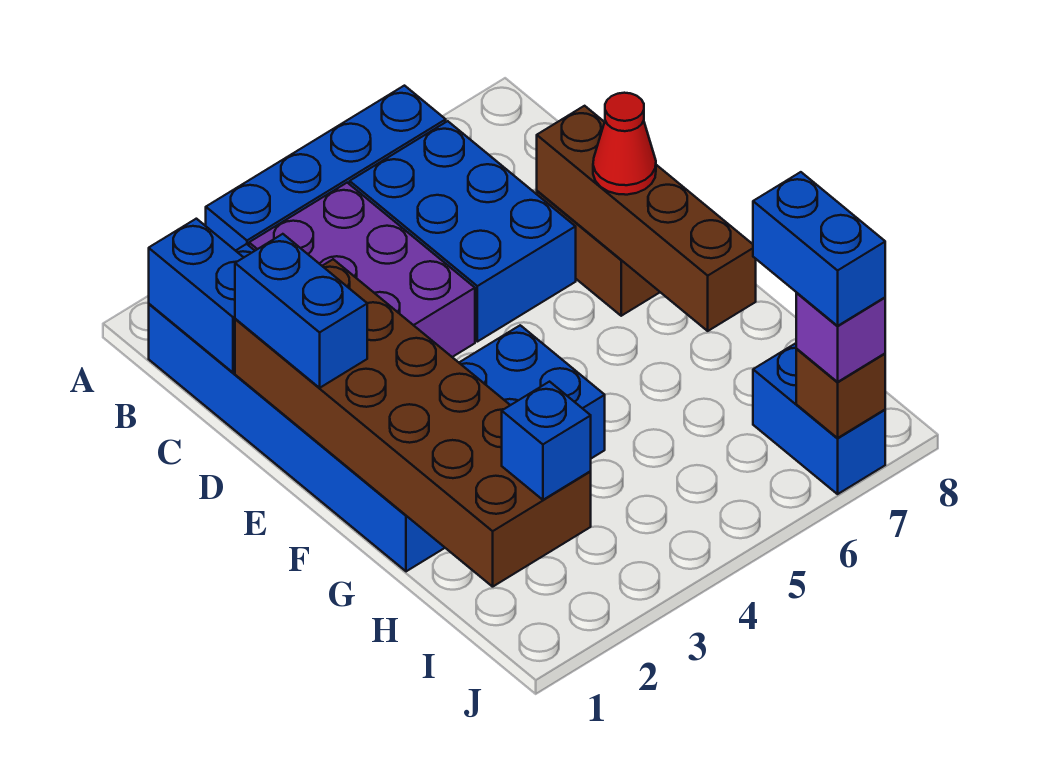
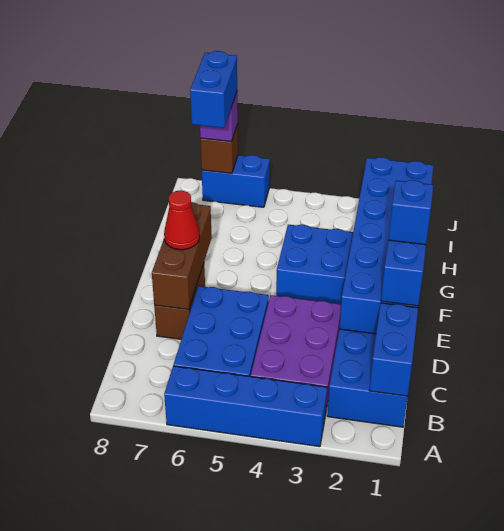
brown 2x6 brick [235,259,591,587] -> blue 2x6 brick [339,157,434,334]
brown 1x4 brick [537,106,756,331] -> brown 1x3 brick [152,202,212,310]
blue 1x1 brick [502,382,591,500] -> blue 1x1 brick moved to [388,180,433,245]
blue 1x2 brick [753,343,885,494] -> blue 1x2 brick turned to [202,155,270,207]

